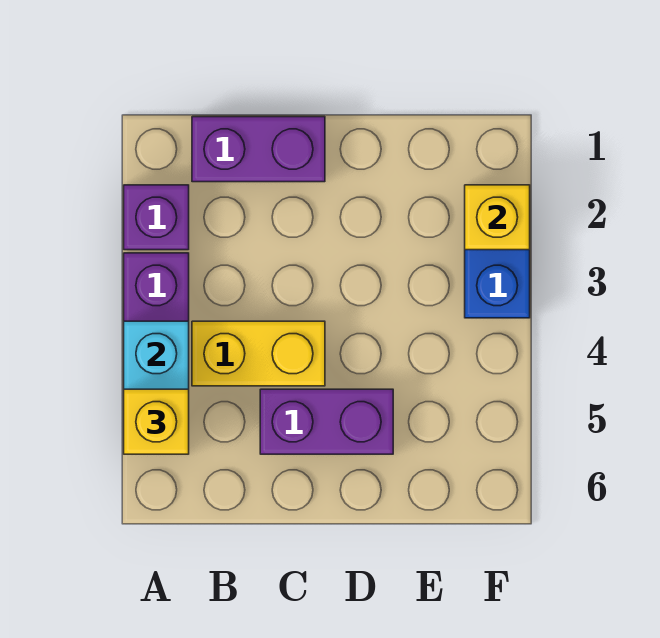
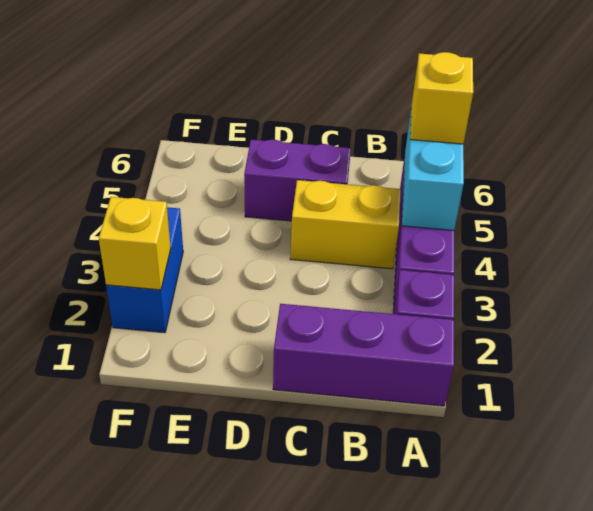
purple 1x2 brick [192,117,325,182] -> purple 1x3 brick [273,304,454,406]

